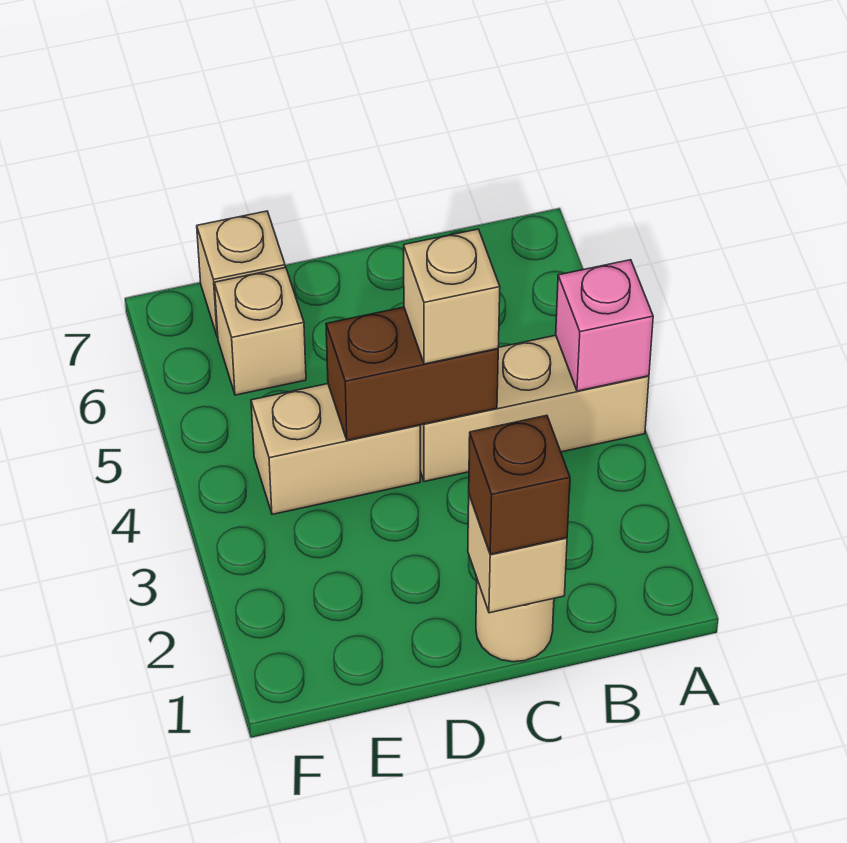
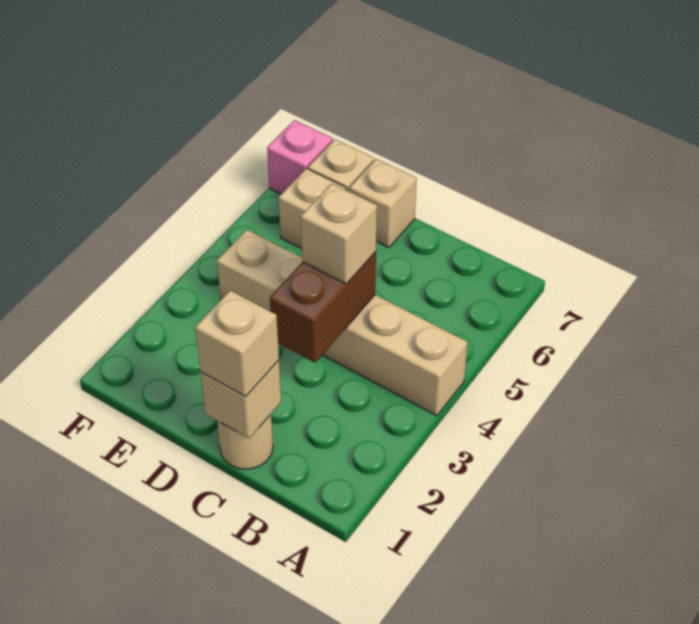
pink 1x1 brick [556,260,653,391] -> pink 1x1 brick moved to [267,120,333,194]
brown 1x1 brick [469,415,570,554] -> tan 1x1 brick [195,290,279,397]
brown 1x2 brick [326,307,498,440] -> brown 1x2 brick turned to [270,252,376,363]
none -> tan 1x1 brick [350,159,417,247]

